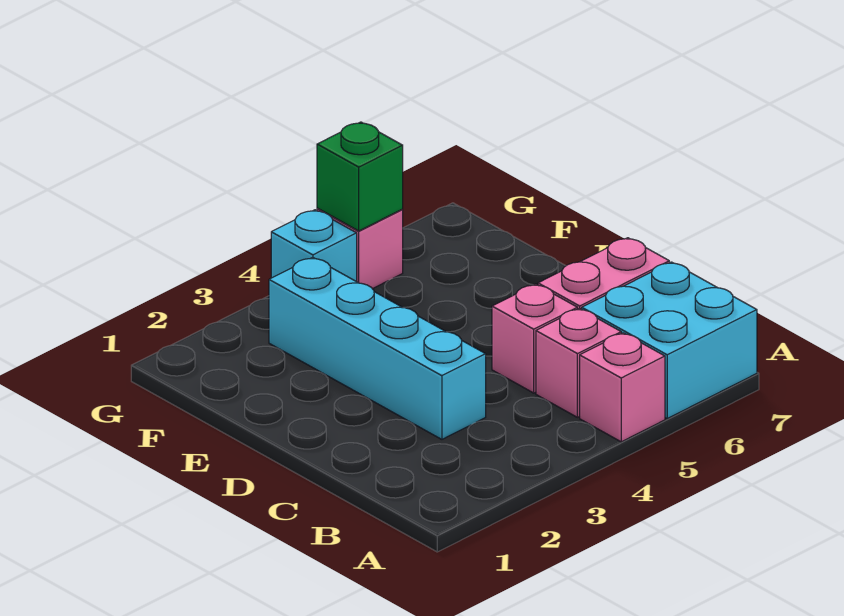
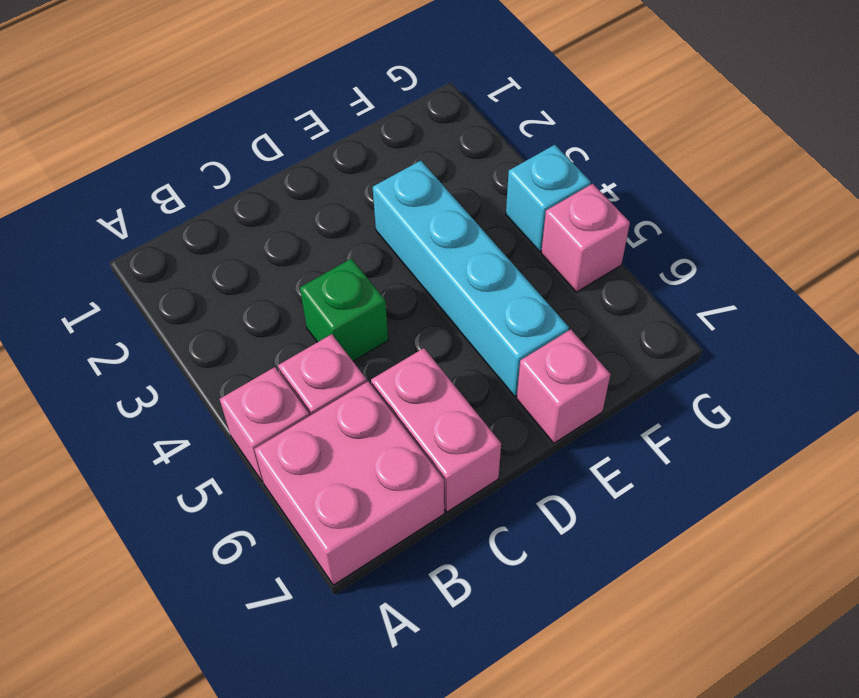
cyan 2x2 brick [582,262,757,418] -> pink 2x2 brick [254,381,444,585]
cyan 1x4 brick [269,257,486,439] -> cyan 1x4 brick turned to [373,161,569,397]
pink 1x1 brick [492,284,577,393] -> pink 1x1 brick moved to [517,329,611,443]
green 1x1 brick [317,122,403,231] -> green 1x1 brick moved to [300,259,388,361]

